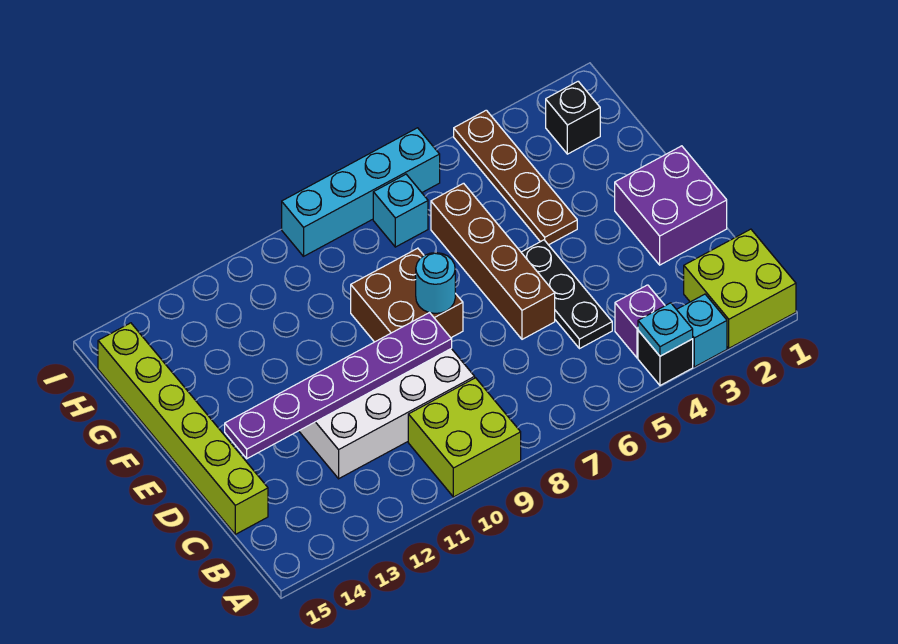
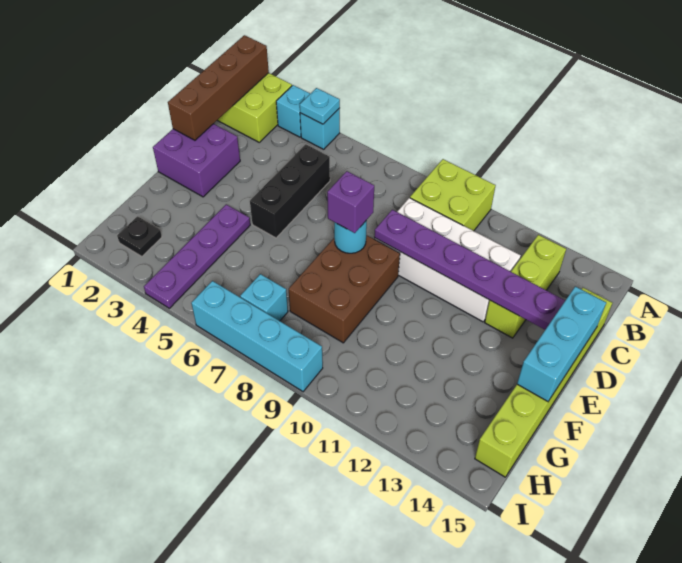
black 1x1 brick [638,331,693,385] -> cyan 1x1 brick [300,108,340,149]
purple 1x1 brick [615,285,665,358] -> purple 1x1 brick moved to [327,171,374,233]
none -> lime 1x3 brick [485,235,566,338]
black 1x3 plate [521,240,612,349] -> black 1x3 brick [250,144,330,238]
brown 1x4 brick [431,183,555,339] -> brown 1x4 brick moved to [168,35,269,140]
none -> cyan 1x3 brick [517,286,606,401]
brown 2x2 brick [351,248,463,342] -> brown 2x3 brick [289,235,400,343]
brown 1x4 plate [454,110,577,245] -> purple 1x4 plate [144,205,250,308]
black 1x1 brick [546,81,600,154] -> black 1x1 plate [117,216,162,257]

